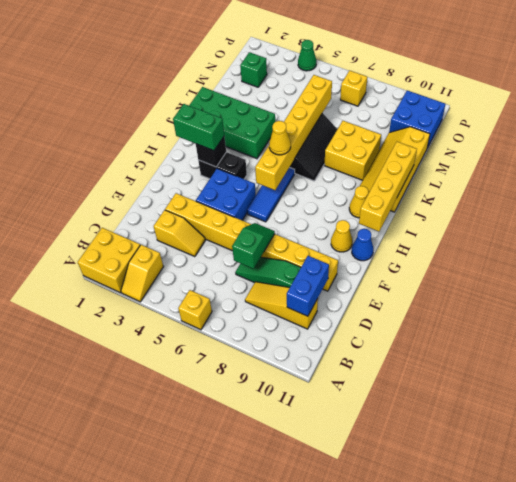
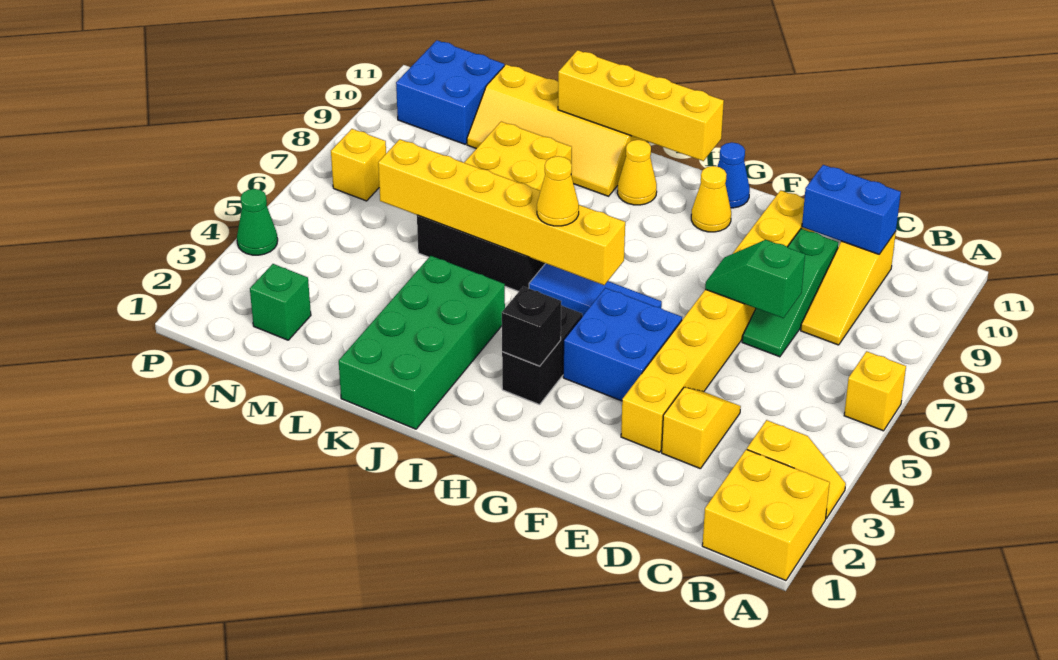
green 1x2 brick [173,104,224,151] -> none

